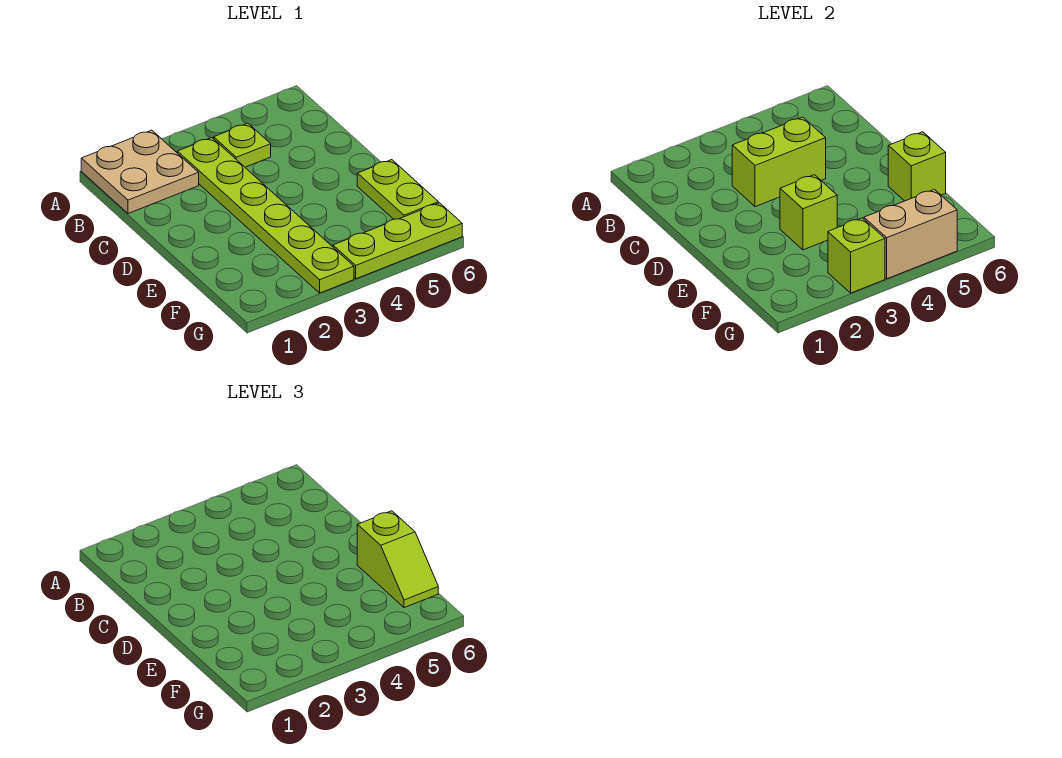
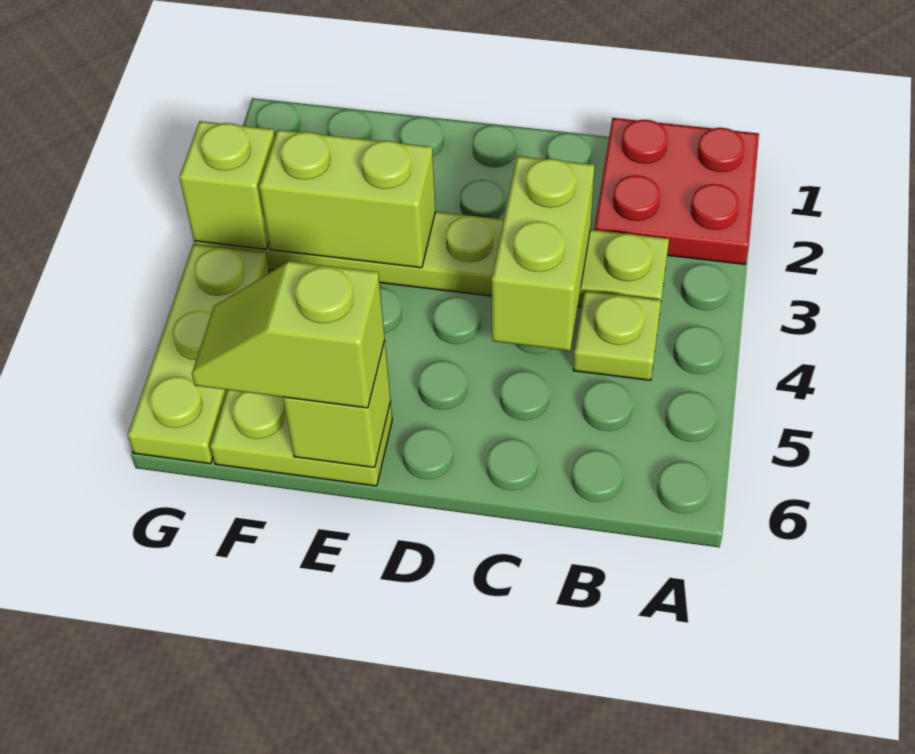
tan 2x2 plate [81,130,199,214] -> red 2x2 plate [594,118,759,264]
lime 1x1 brick [780,175,837,250] -> lime 1x2 brick [259,130,435,268]
tan 1x2 brick [864,189,957,279] -> none

